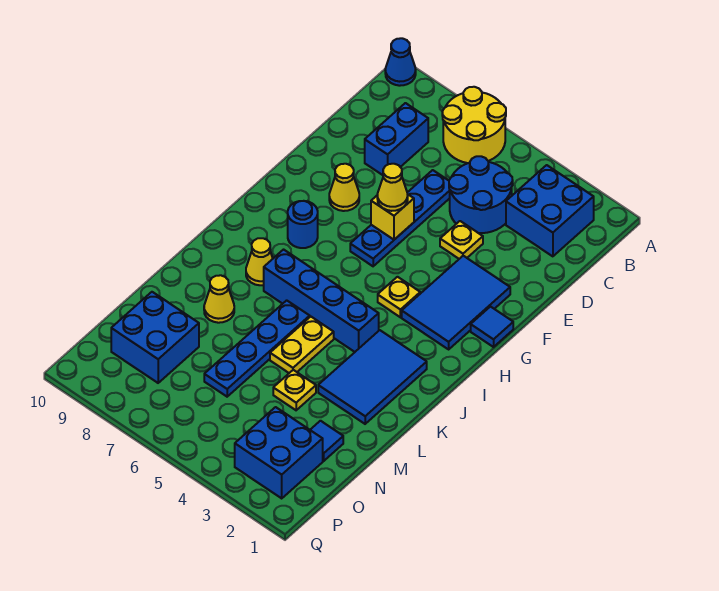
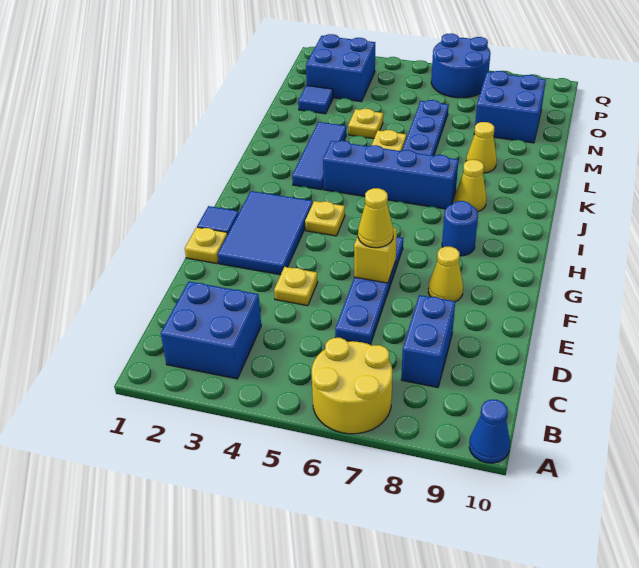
blue 2x2 round brick [449,156,513,233] -> blue 2x2 round brick moved to [431,33,491,98]
none -> yellow 1x1 plate [185,227,227,264]
blue 2x3 tile [318,330,427,424] -> blue 1x3 tile [292,122,346,190]

